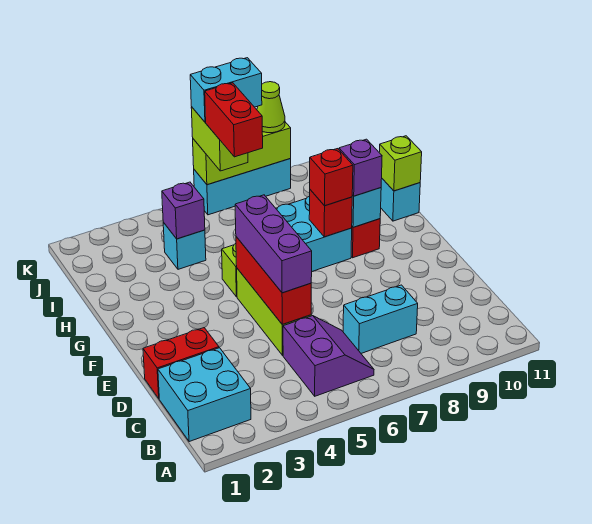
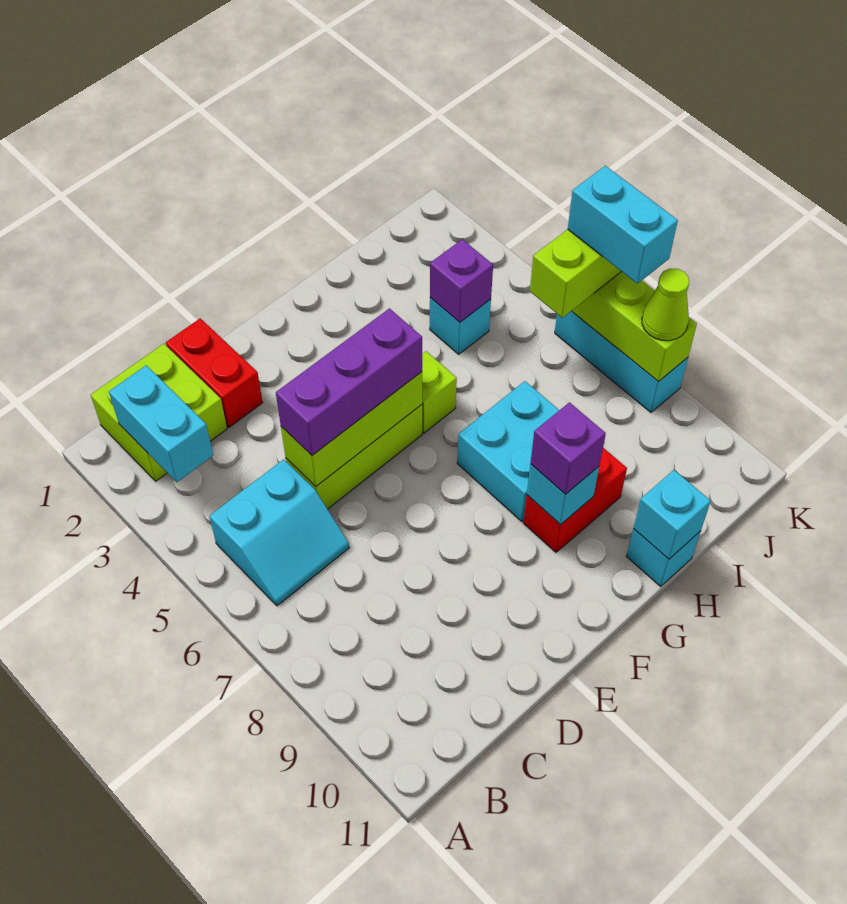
cyan 2x2 brick [158,348,251,442] -> lime 2x2 brick [91,344,227,481]
purple 2x2 slope [283,316,374,396] -> cyan 2x2 slope [209,459,349,606]
cyan 1x2 brick [343,285,418,353] -> cyan 1x2 brick moved to [109,365,213,482]
red 1x3 brick [236,237,311,325] -> lime 1x3 brick [281,372,422,486]
red 1x1 brick [309,190,352,237] -> none
red 1x1 brick [310,149,353,206] -> none
lime 1x1 brick [379,136,422,191] -> cyan 1x1 brick [633,470,711,559]
red 1x2 brick [205,83,263,157] -> none

